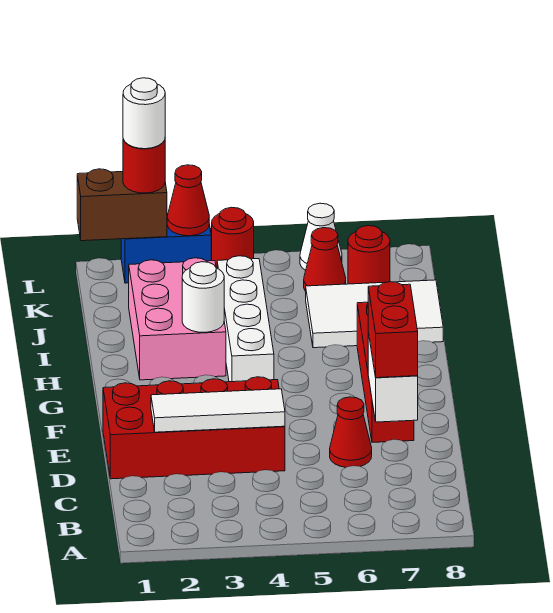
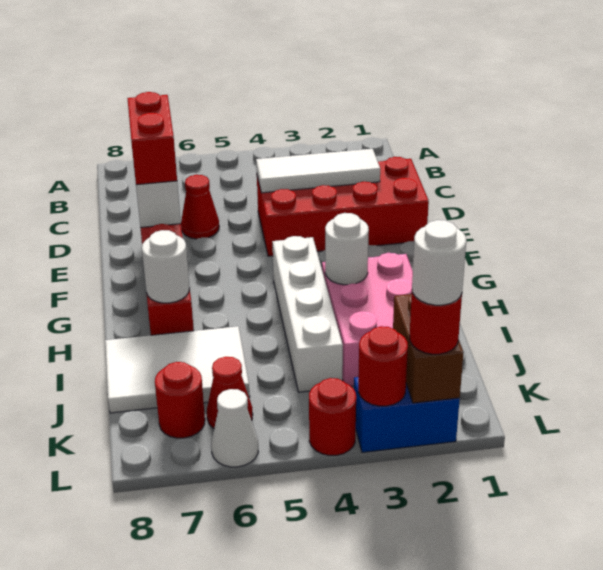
none -> white 1x1 round brick [142,230,190,303]
brown 1x2 brick [77,169,167,241] -> brown 1x2 brick turned to [393,293,464,403]
red 1x1 cone [167,165,209,236] -> red 1x1 round brick [358,326,408,406]

